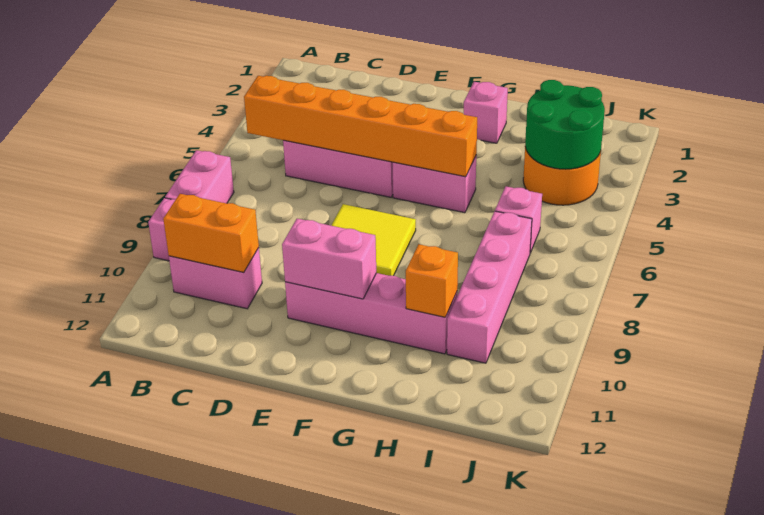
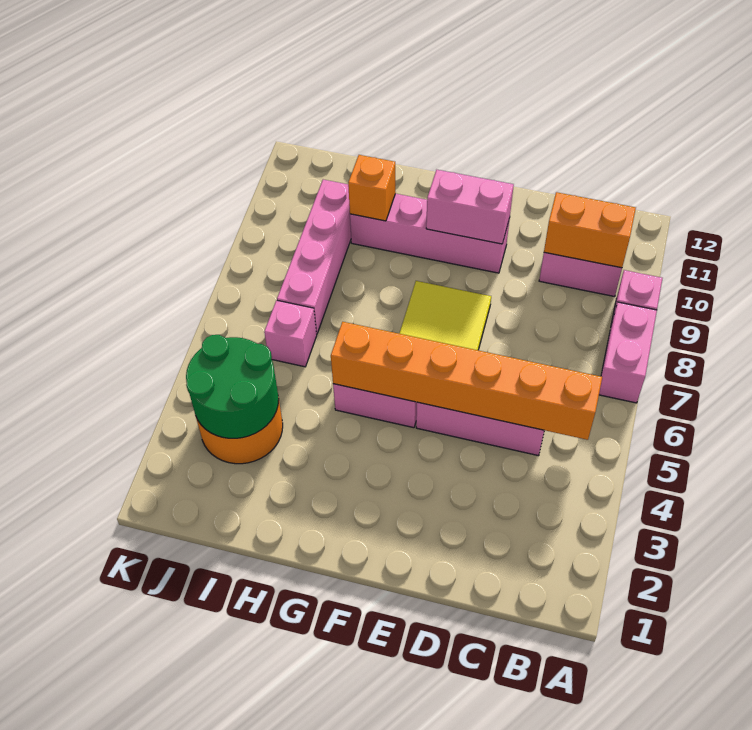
pink 1x1 brick [464,82,508,143] -> none

